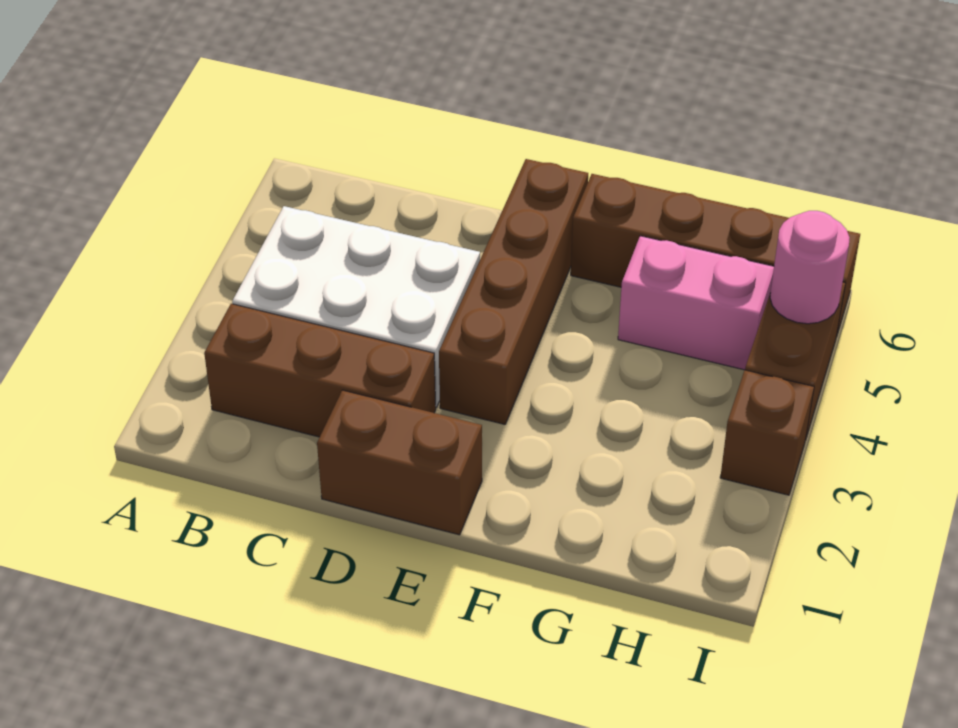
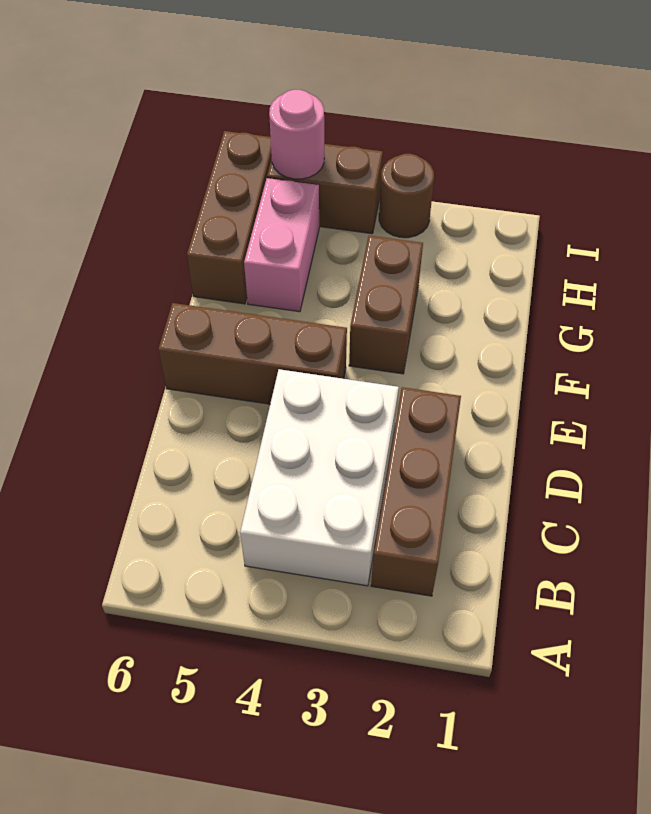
brown 1x2 brick [317,390,482,535] -> brown 1x2 brick moved to [349,236,423,374]
brown 1x4 brick [439,159,588,424] -> brown 1x3 brick [158,303,347,404]
brown 1x4 brick [571,174,860,337] -> brown 1x3 brick [187,131,272,304]
brown 1x1 brick [720,370,814,495] -> brown 1x1 round brick [379,154,434,238]

